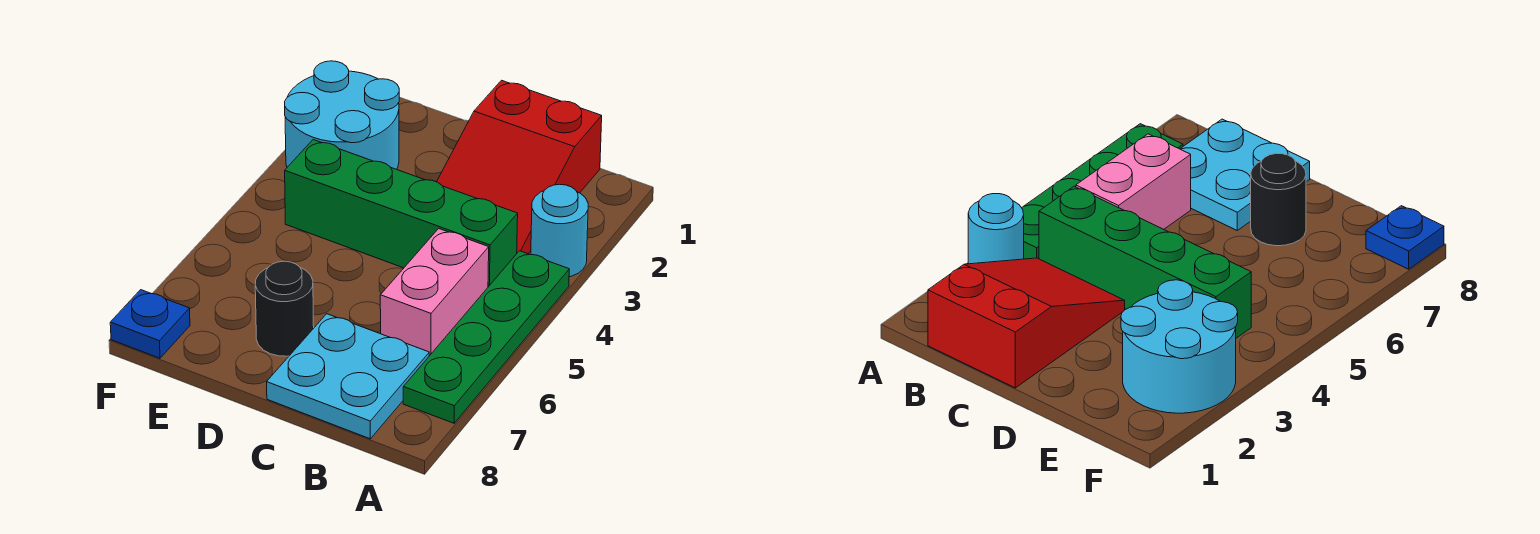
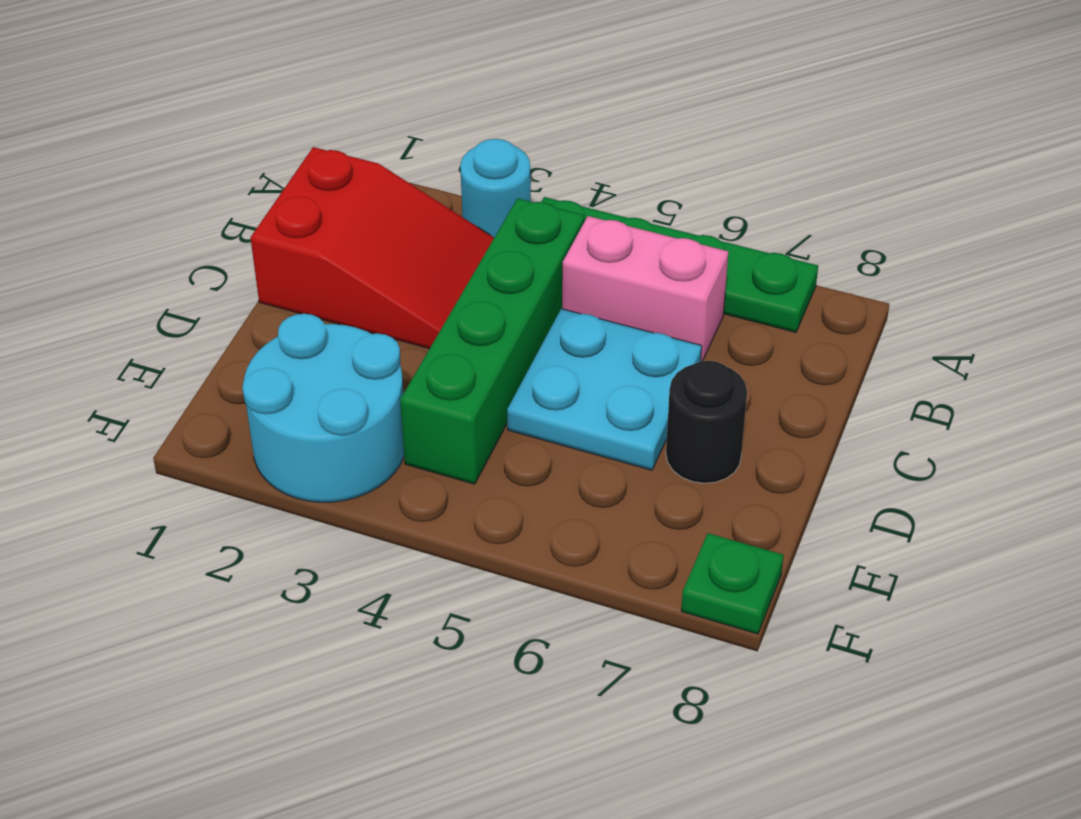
cyan 2x2 plate [267,314,429,439] -> cyan 2x2 plate moved to [507,309,702,470]
blue 1x1 plate [110,290,190,358] -> green 1x1 plate [681,533,784,634]

